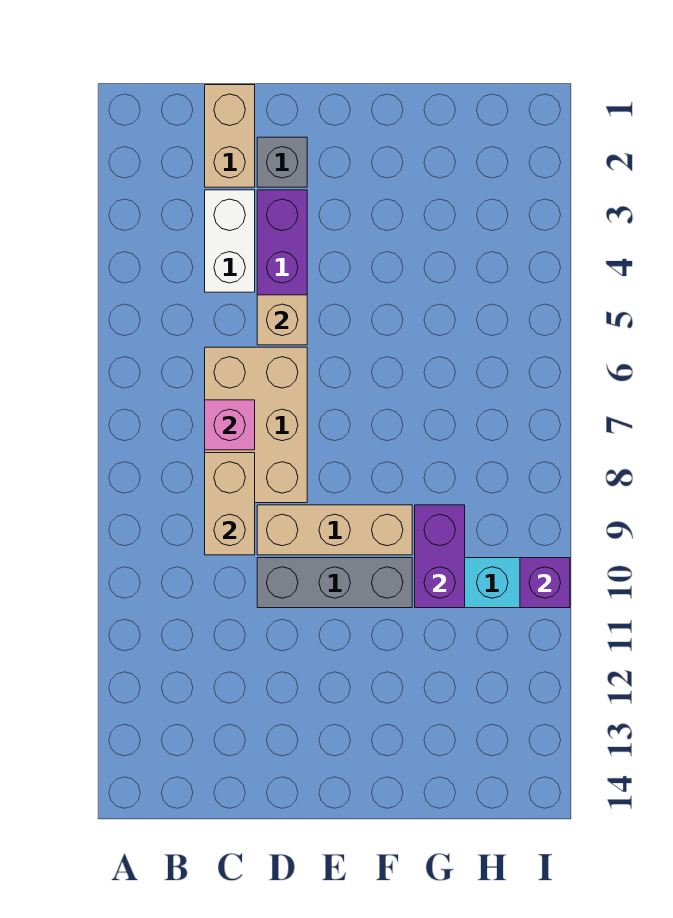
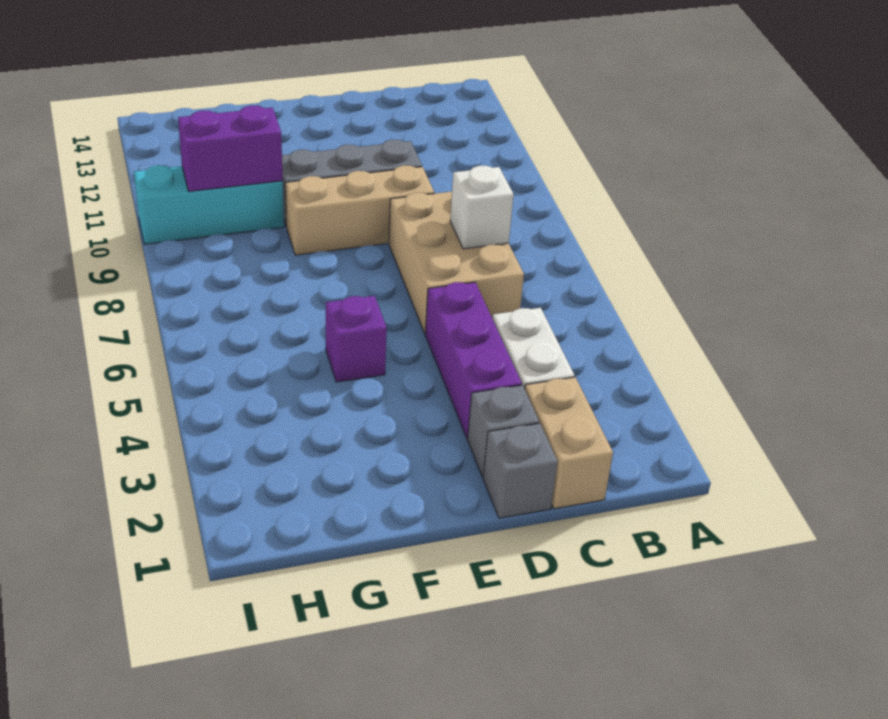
pink 1x1 brick [205,400,255,450] -> white 1x1 brick [450,166,514,249]
tan 1x2 brick [205,453,255,555] -> none
none -> grey 1x1 brick [483,423,558,518]
tan 1x1 brick [257,295,307,345] -> none
purple 1x2 brick [415,505,465,608] -> purple 1x2 brick turned to [178,105,283,191]
purple 1x1 brick [520,558,570,608] -> purple 1x1 brick moved to [326,296,387,382]

